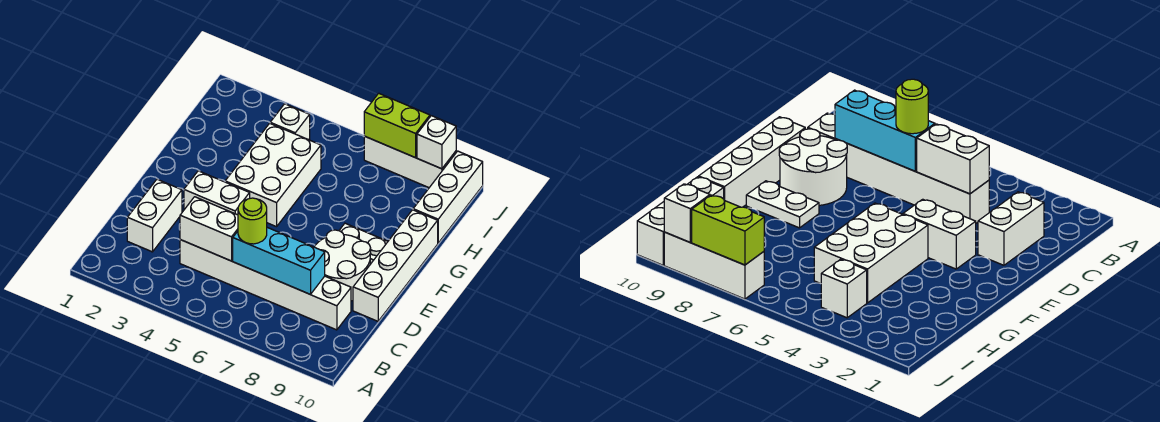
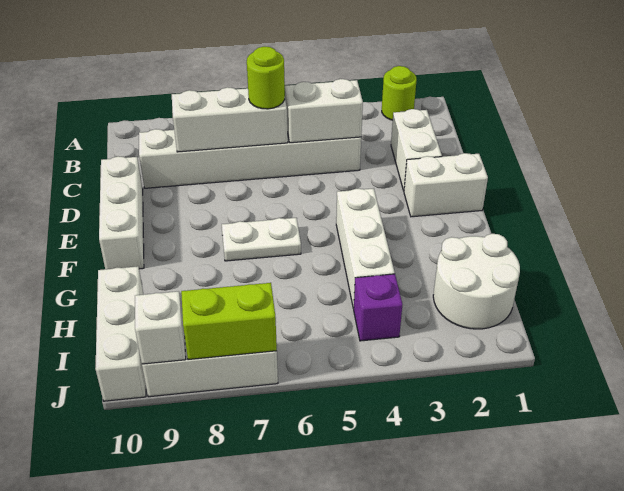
none -> lime 1x1 round brick [382,66,417,120]
cyan 1x3 brick [233,228,325,294] -> white 1x3 brick [172,87,288,152]
white 2x2 round brick [315,230,371,301] -> white 2x2 round brick moved to [433,234,520,329]
white 1x4 brick [353,210,438,321] -> white 1x3 brick [99,156,144,269]
white 1x2 brick [184,171,250,215] -> white 1x2 brick moved to [404,153,488,217]
white 2x3 brick [225,123,321,227] -> white 1x3 brick [336,188,395,309]
white 1x2 plate [339,223,388,264] -> white 1x2 plate moved to [222,218,301,261]
white 1x1 brick [270,104,310,140] -> purple 1x1 brick [354,274,402,341]

